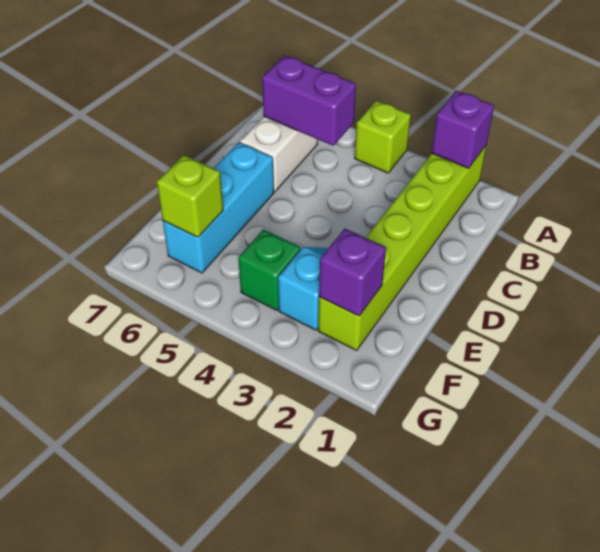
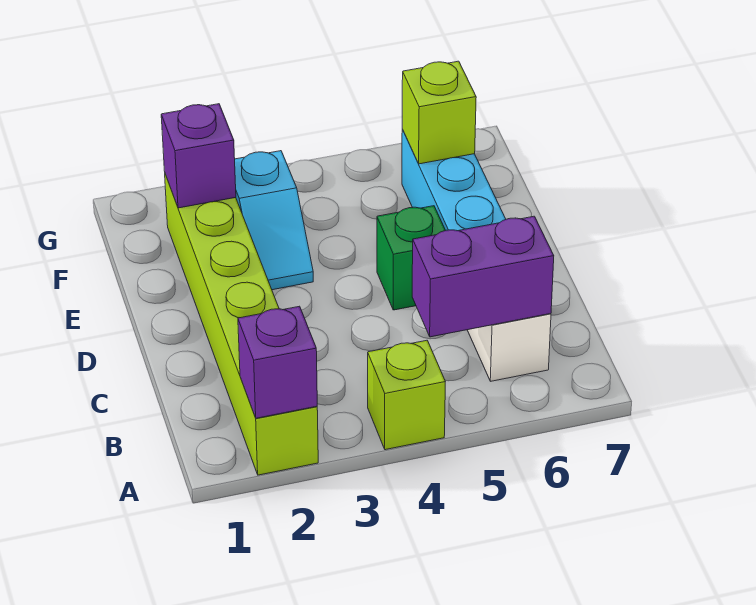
green 1x1 brick [238,229,300,310] -> green 1x1 brick moved to [377,206,445,310]

